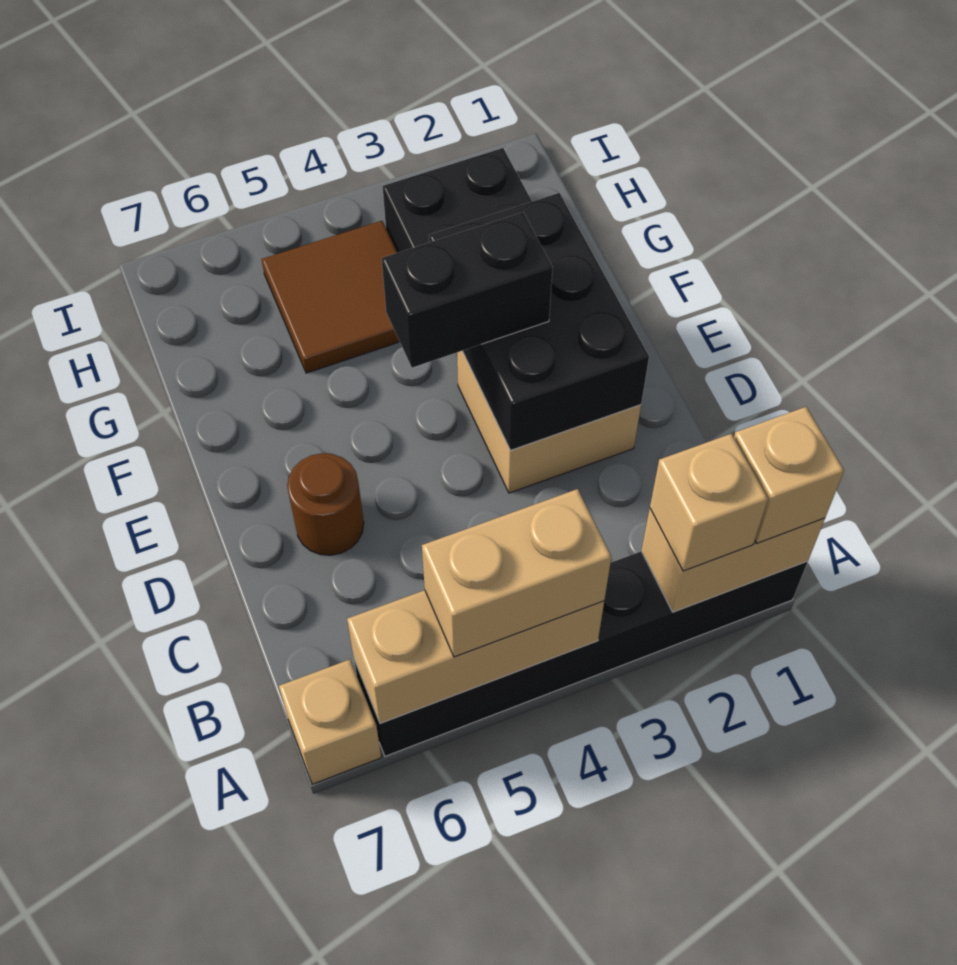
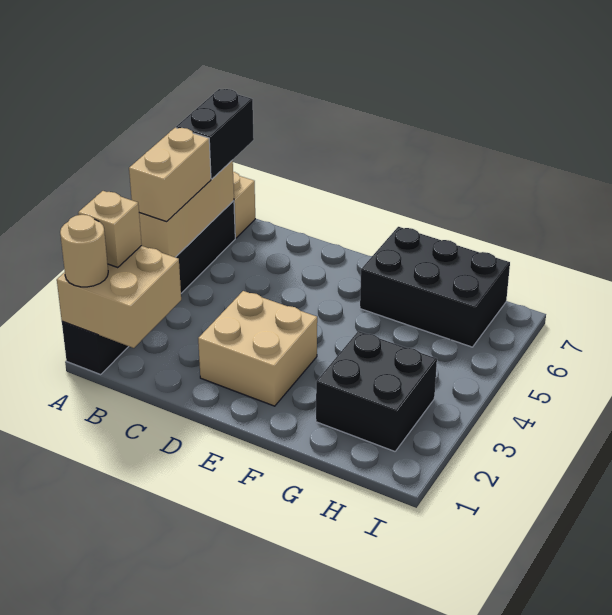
tan 1x2 brick [641,509,825,612] -> tan 2x2 brick [57,246,181,348]
tan 1x1 brick [734,407,844,543] -> tan 1x1 round brick [60,215,108,287]
black 2x3 brick [429,193,649,450] -> black 2x3 brick moved to [360,227,510,347]
brown 1x1 round brick [287,453,364,555] -> none
black 1x2 brick [382,212,553,368] -> black 1x2 brick moved to [176,89,254,179]
brown 2x2 tile [262,221,400,373] -> none

